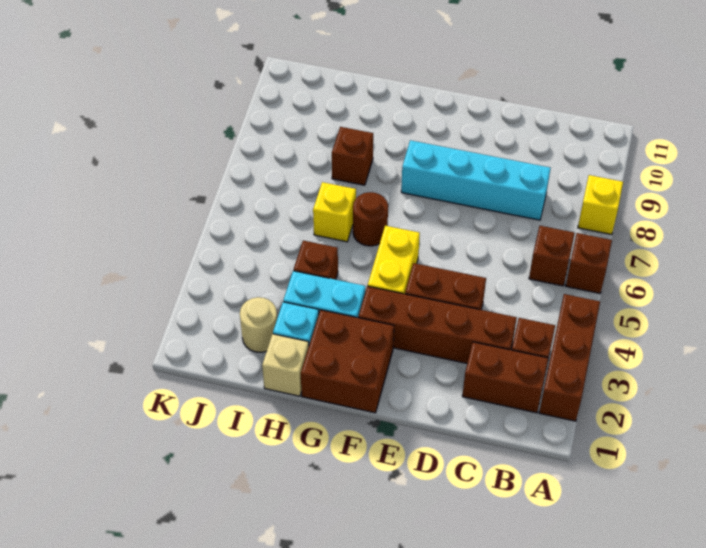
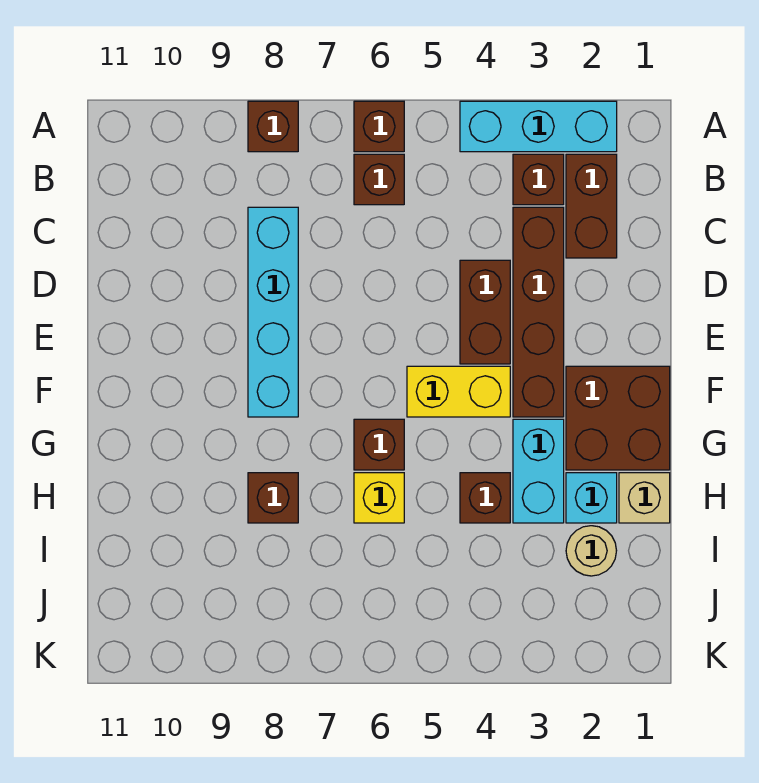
brown 1x3 brick [539,294,600,421] -> cyan 1x3 brick [460,101,617,152]
yellow 1x1 brick [578,175,623,235] -> brown 1x1 brick [248,101,298,152]
brown 1x1 round brick [353,192,388,246] -> brown 1x1 brick [354,419,404,470]

